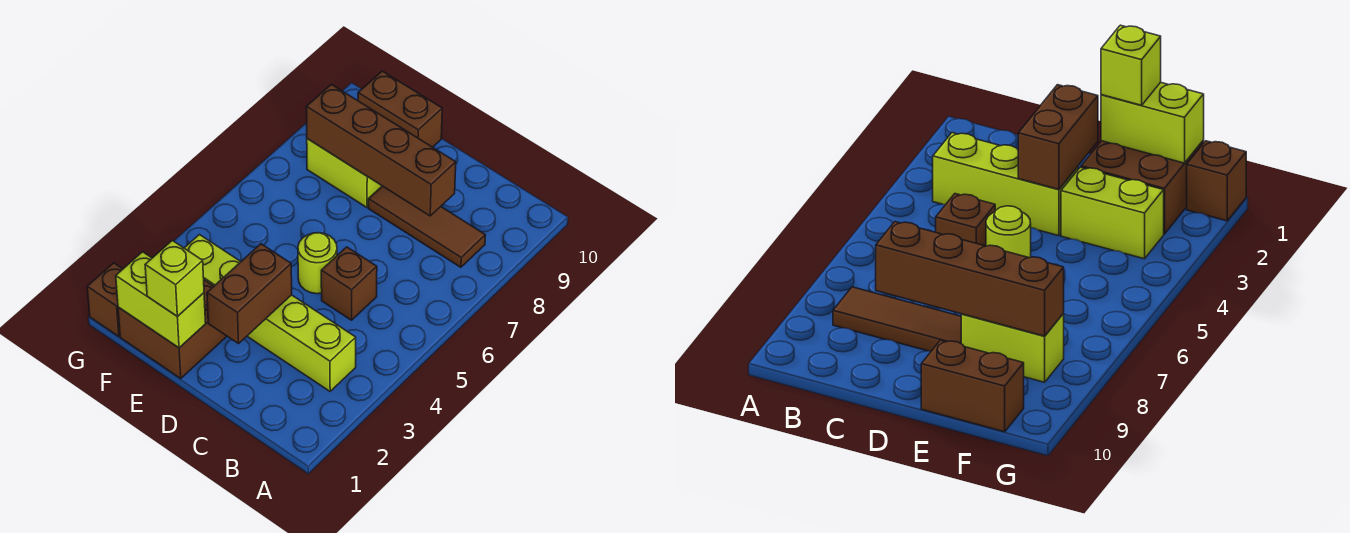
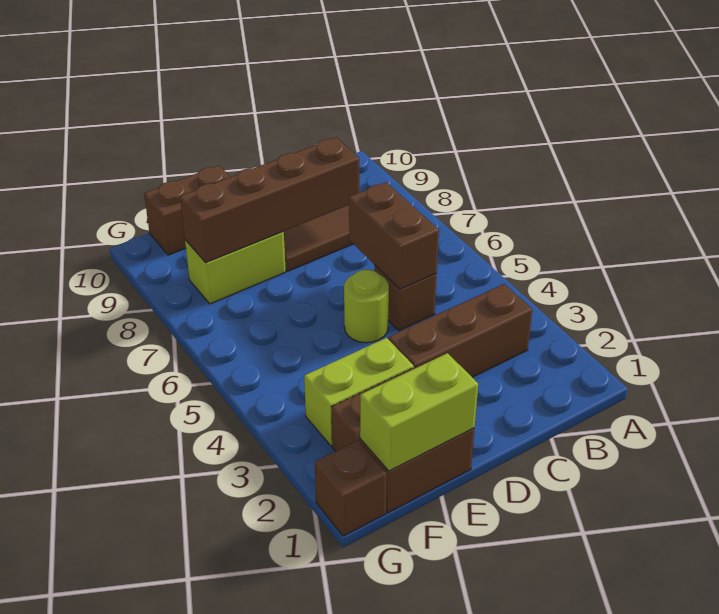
lime 1x3 brick [247,295,356,391] -> brown 1x3 brick [388,284,532,377]
brown 1x2 brick [207,244,292,344] -> brown 1x2 brick moved to [349,182,439,289]
lime 1x1 brick [145,241,204,316] -> none

